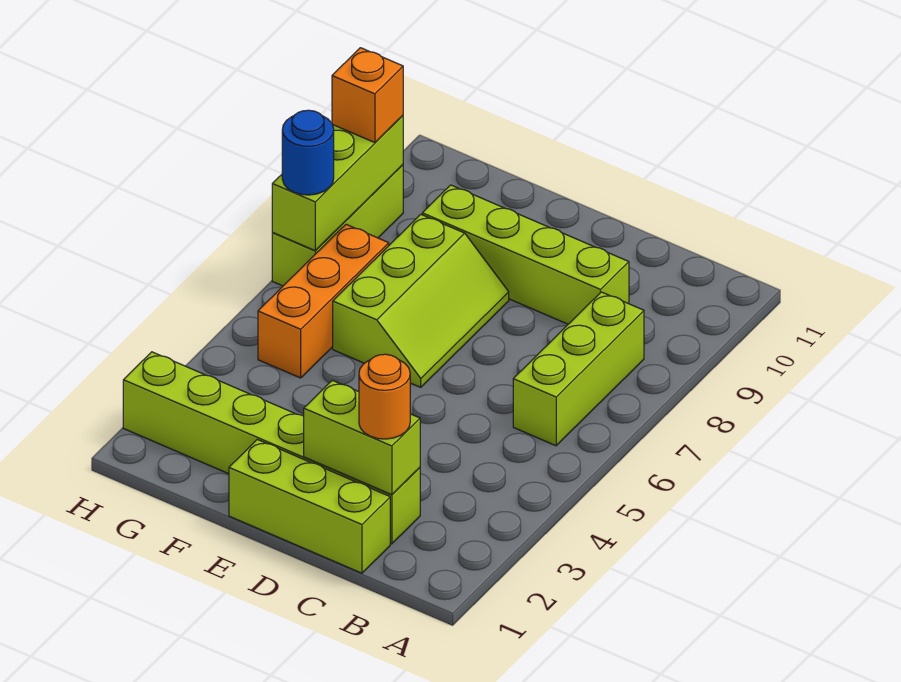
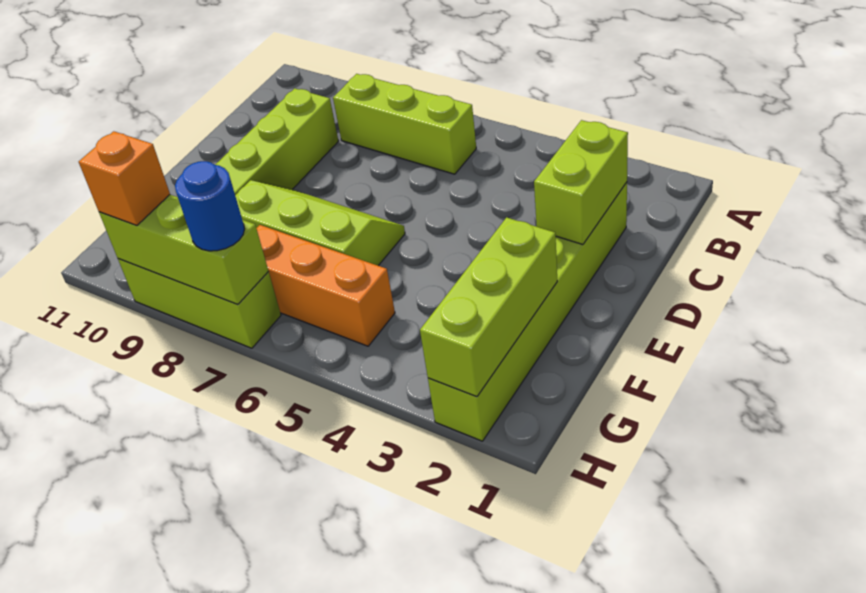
lime 1x3 brick [229,440,390,573] -> lime 1x3 brick moved to [420,217,557,397]
orange 1x1 round brick [359,354,410,439] -> none

